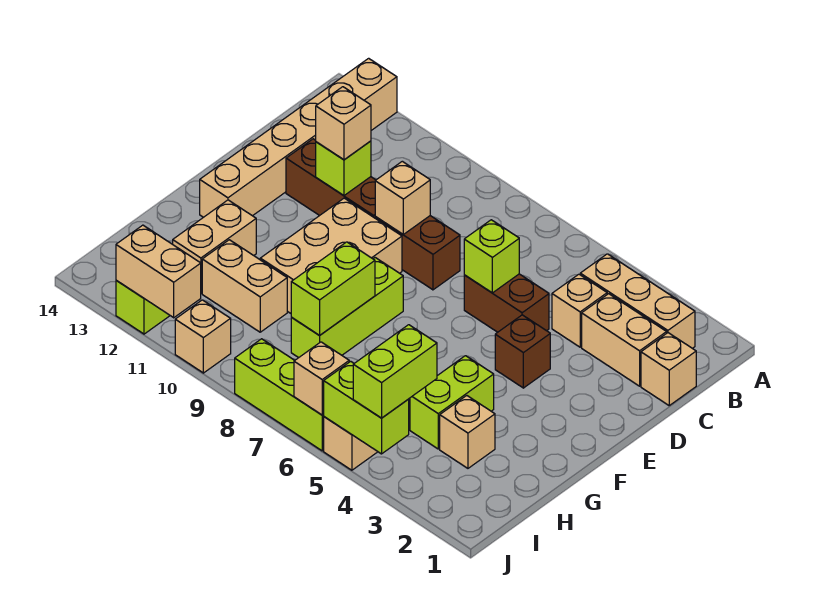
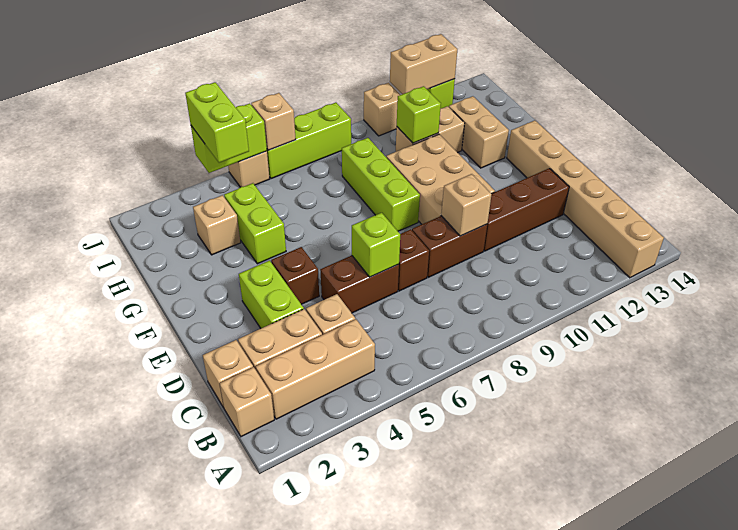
none -> brown 1x1 brick [398,229,429,291]
lime 1x1 brick [316,141,371,196] -> lime 1x1 brick moved to [397,86,441,143]
tan 1x1 brick [316,87,371,160] -> tan 1x1 brick moved to [220,367,274,437]
lime 1x2 brick [291,242,375,335] -> lime 1x2 brick moved to [239,261,304,328]

